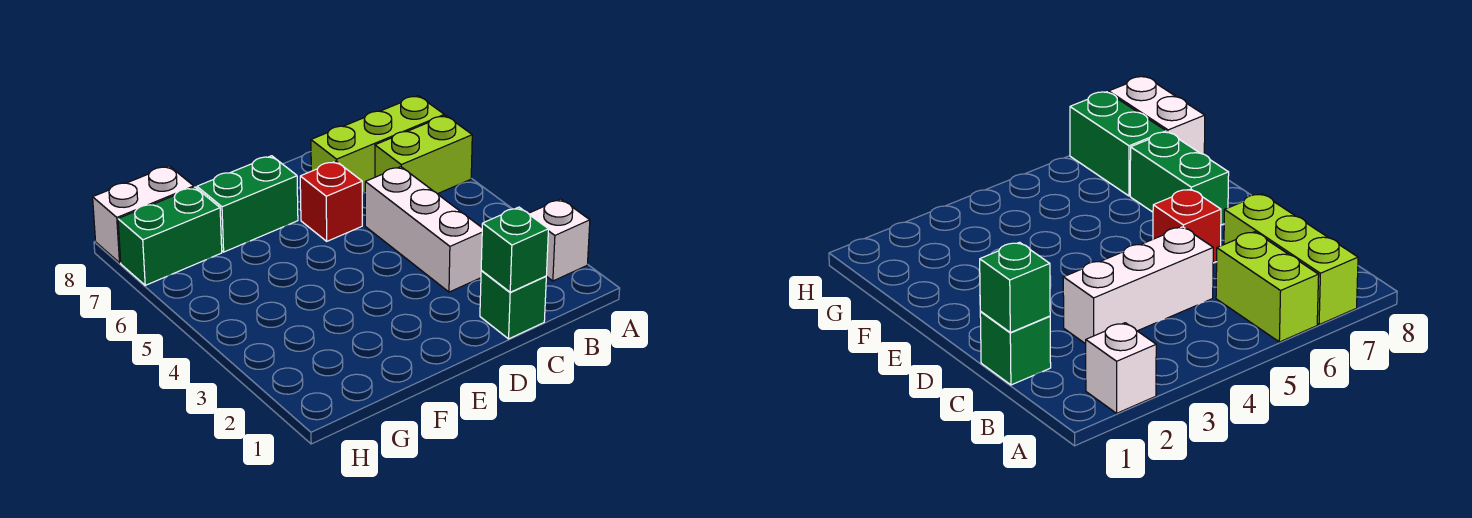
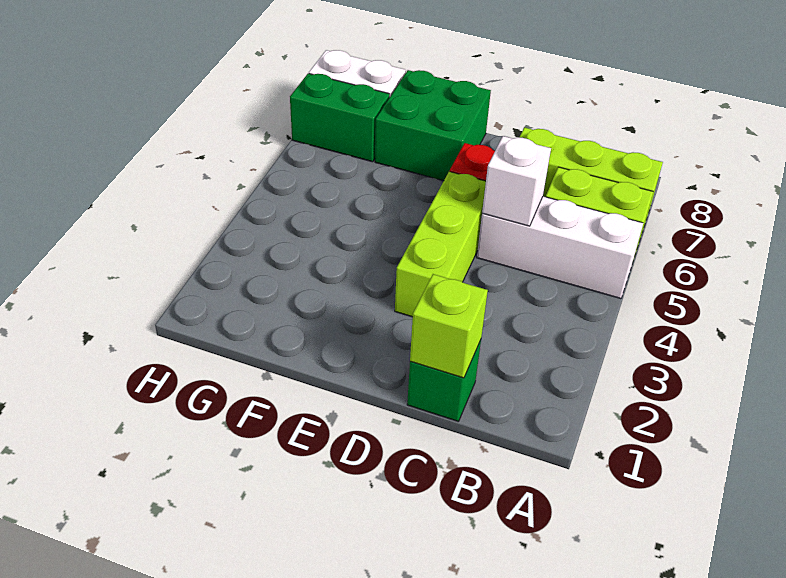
white 1x1 brick [528,199,590,281] -> white 1x1 brick moved to [482,136,551,226]
green 1x1 brick [481,207,548,292] -> lime 1x1 brick [410,274,488,378]
white 1x3 brick [365,167,482,292] -> white 1x3 brick turned to [477,197,643,299]
none -> lime 1x3 brick [395,172,486,317]
green 1x2 brick [197,156,298,252] -> green 2x2 brick [375,70,491,181]

